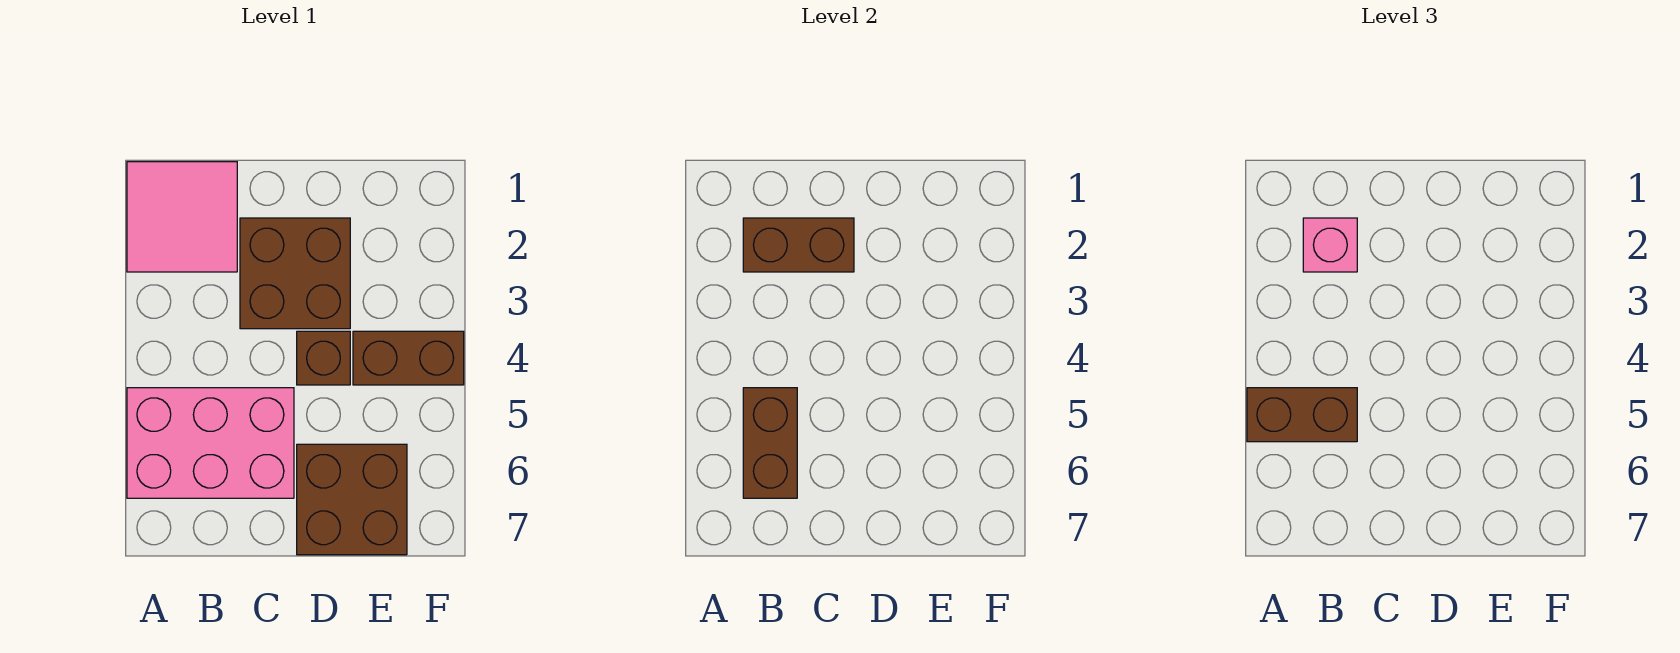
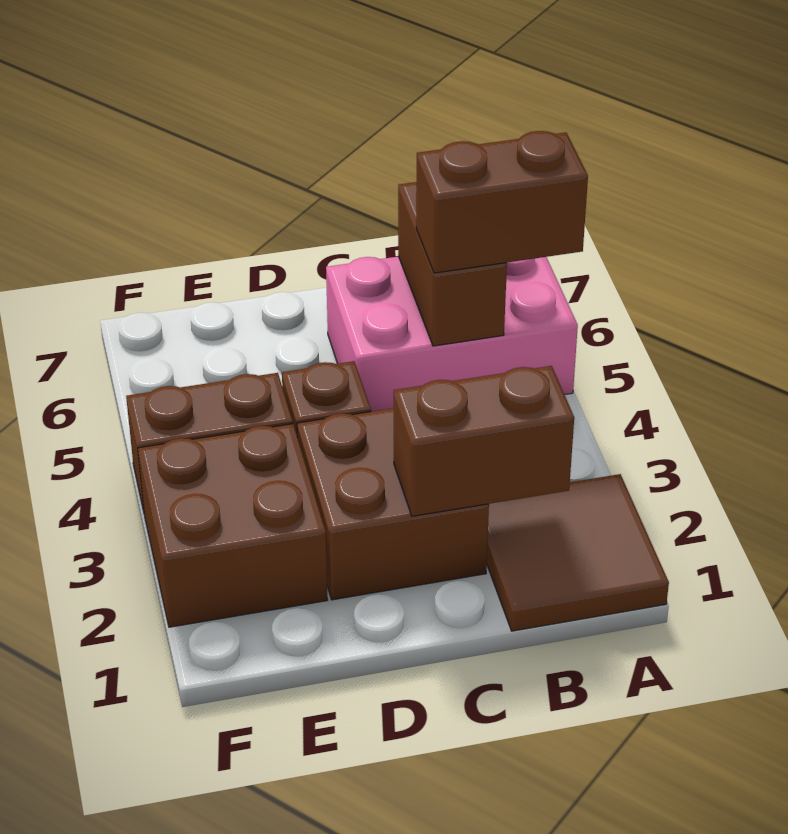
pink 2x2 tile [127,162,237,272] -> brown 2x2 tile [487,474,669,631]
pink 1x1 brick [1303,218,1357,272] -> none
brown 2x2 brick [297,444,407,555] -> brown 2x2 brick moved to [138,424,328,627]

